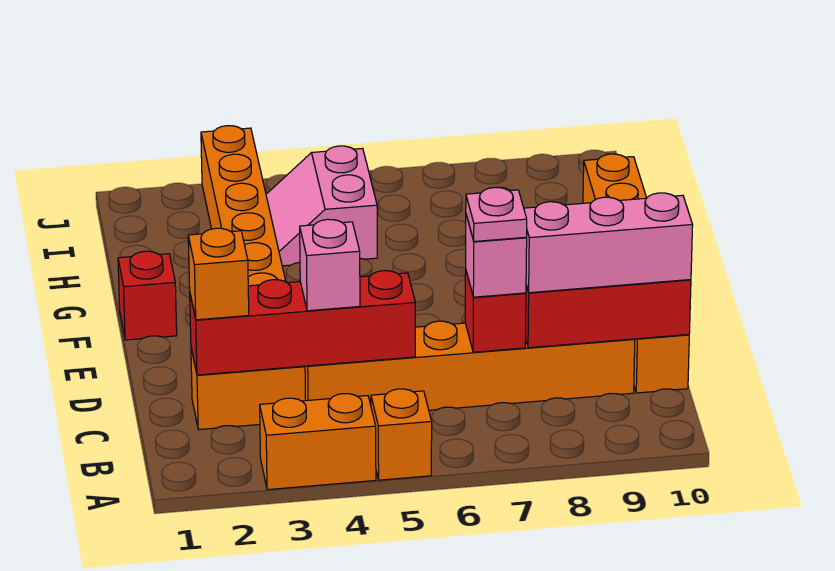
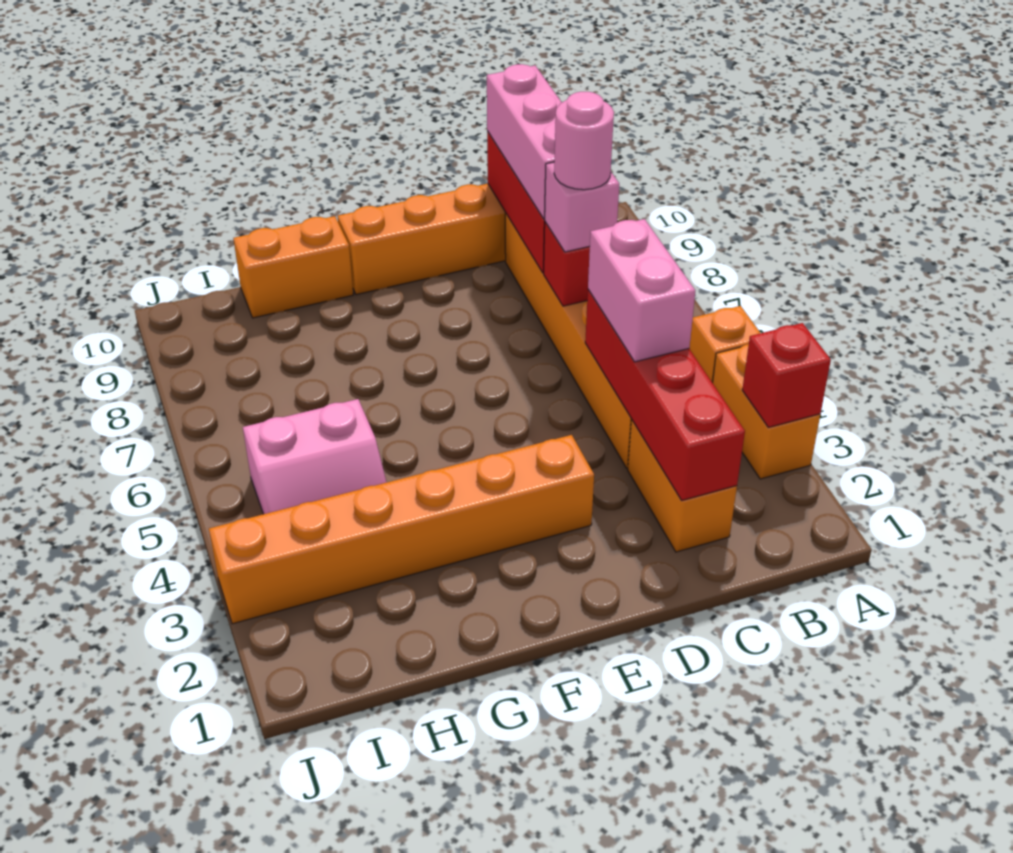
orange 1x1 brick [188,228,249,320] -> none
pink 1x1 brick [300,219,360,311] -> pink 1x2 brick [588,219,695,362]
pink 1x1 plate [466,188,527,242] -> pink 1x1 round brick [554,92,614,190]
red 1x1 brick [118,251,177,340] -> red 1x1 brick moved to [742,323,831,428]

